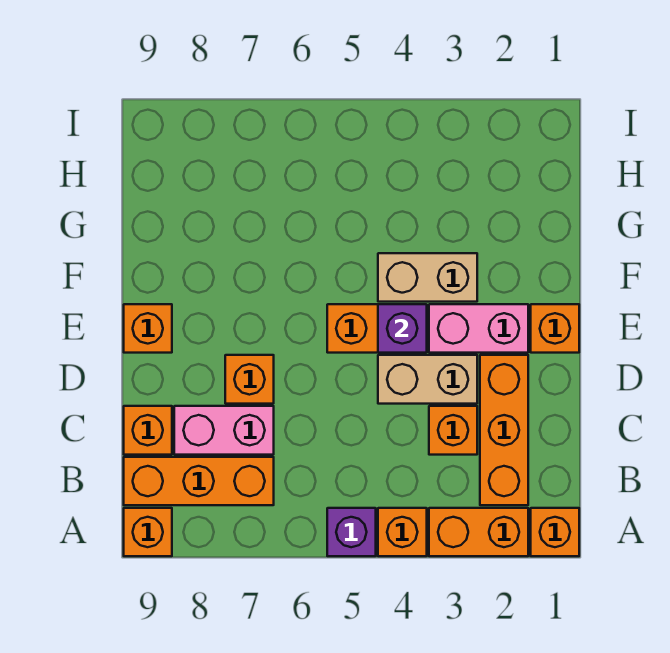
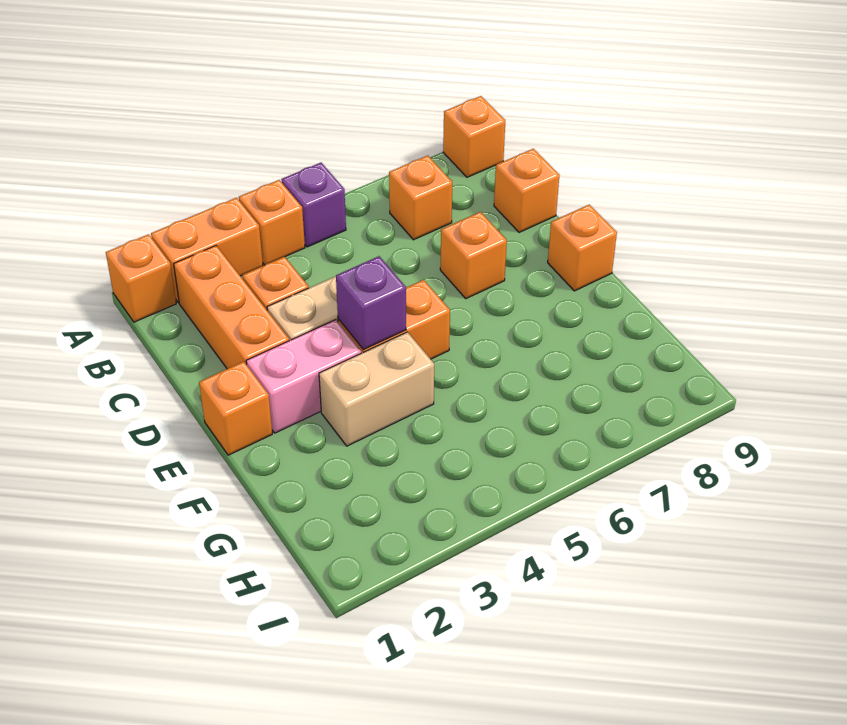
orange 1x3 brick [124,457,274,505] -> orange 1x1 brick [389,155,452,240]
pink 1x2 brick [174,406,274,455] -> none

